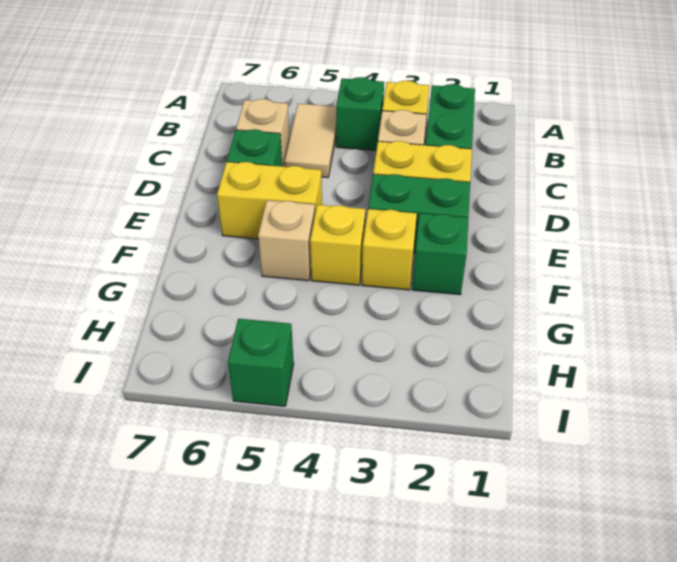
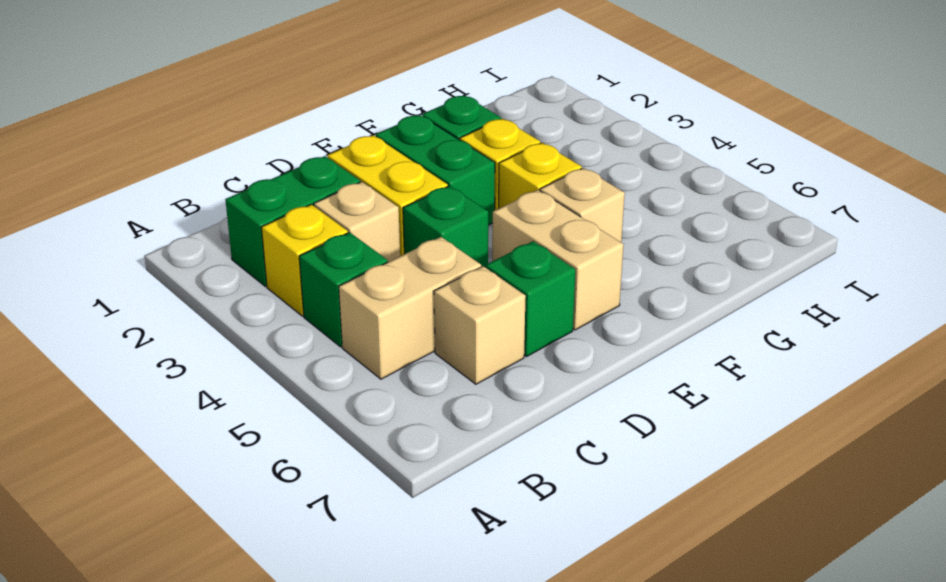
tan 1x2 tile [285,104,336,178] -> tan 1x2 brick [339,237,481,379]
yellow 1x2 brick [217,162,322,239] -> tan 1x2 brick [492,190,624,330]
green 1x1 brick [228,319,294,406] -> green 1x1 brick moved to [403,186,488,268]

